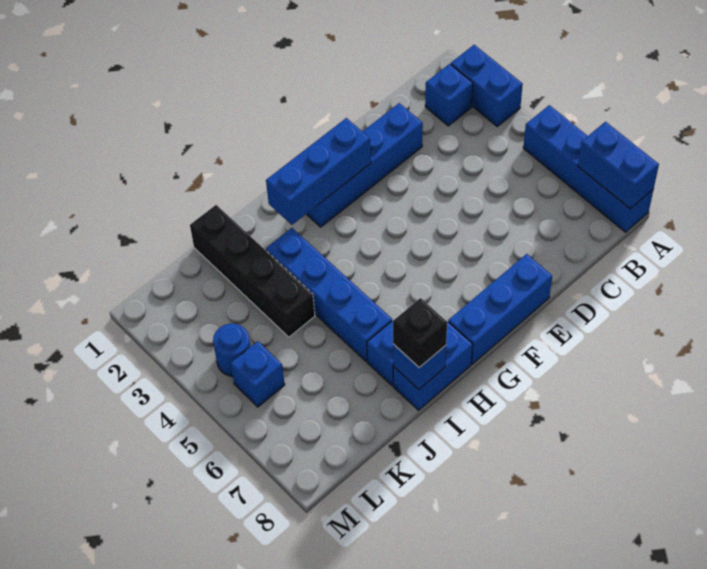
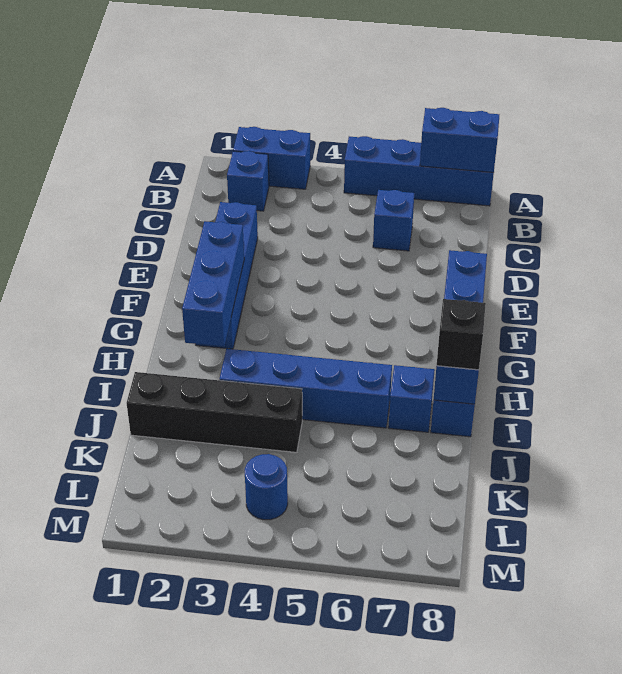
blue 1x1 brick [231,341,285,407] -> blue 1x1 brick moved to [373,190,414,251]

